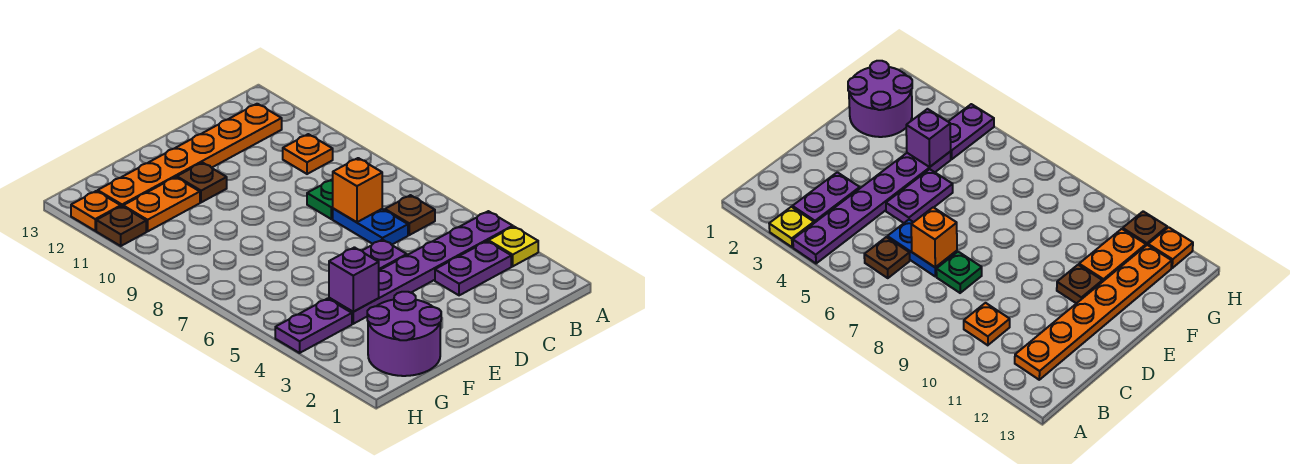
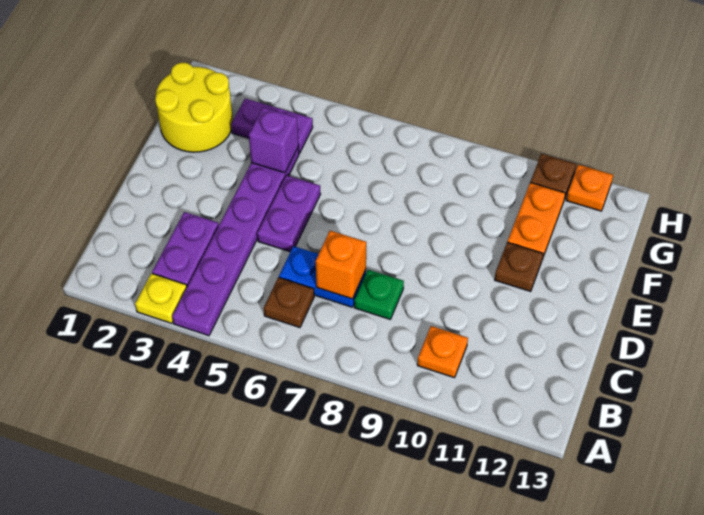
orange 1x6 plate [98,104,282,206] -> none
purple 2x2 round brick [367,292,441,376] -> yellow 2x2 round brick [155,63,233,152]
purple 1x2 plate [275,299,352,353] -> purple 1x2 plate turned to [231,98,313,154]

